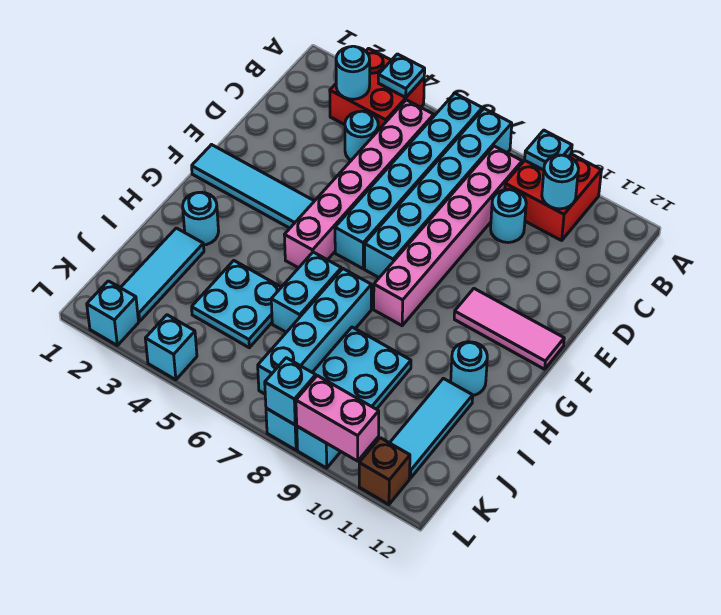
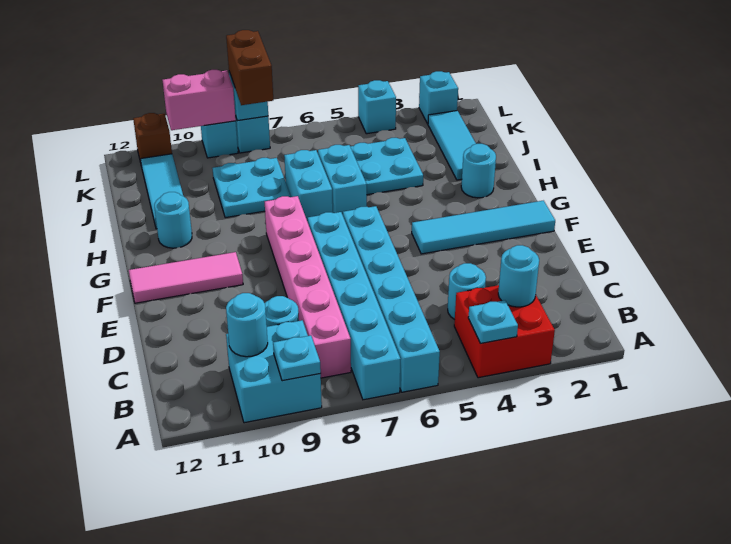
red 2x2 brick [505,154,601,240] -> cyan 2x2 brick [226,320,322,423]
pink 1x6 brick [285,100,434,268] -> none
cyan 1x4 brick [258,269,371,394] -> cyan 1x2 brick [284,150,333,222]
none -> brown 1x2 brick [226,30,273,105]

